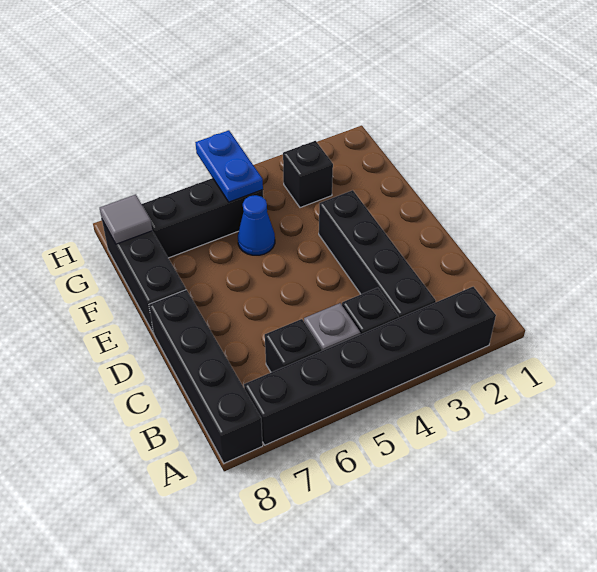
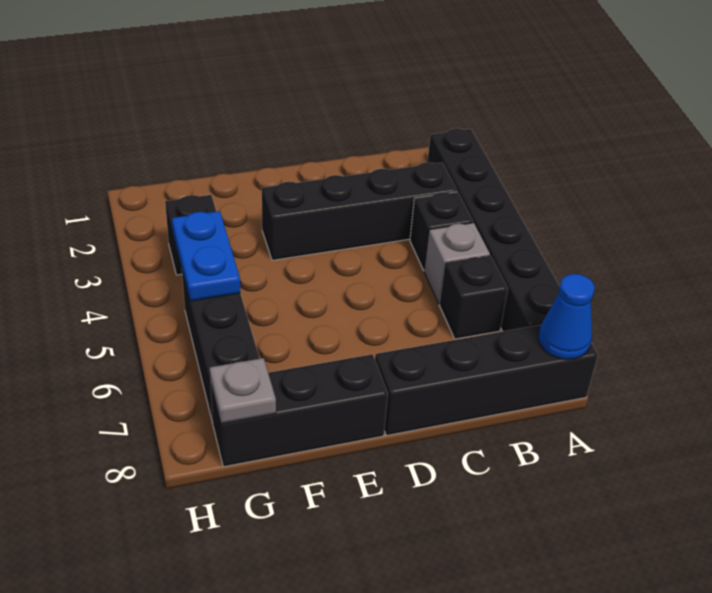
blue 1x1 cone [238,195,275,255] -> blue 1x1 cone moved to [538,274,595,359]
blue 1x2 plate [195,130,263,202] -> blue 1x2 plate turned to [172,211,240,301]
grey 1x1 tile [100,195,152,244] -> grey 1x1 plate [210,358,276,424]

